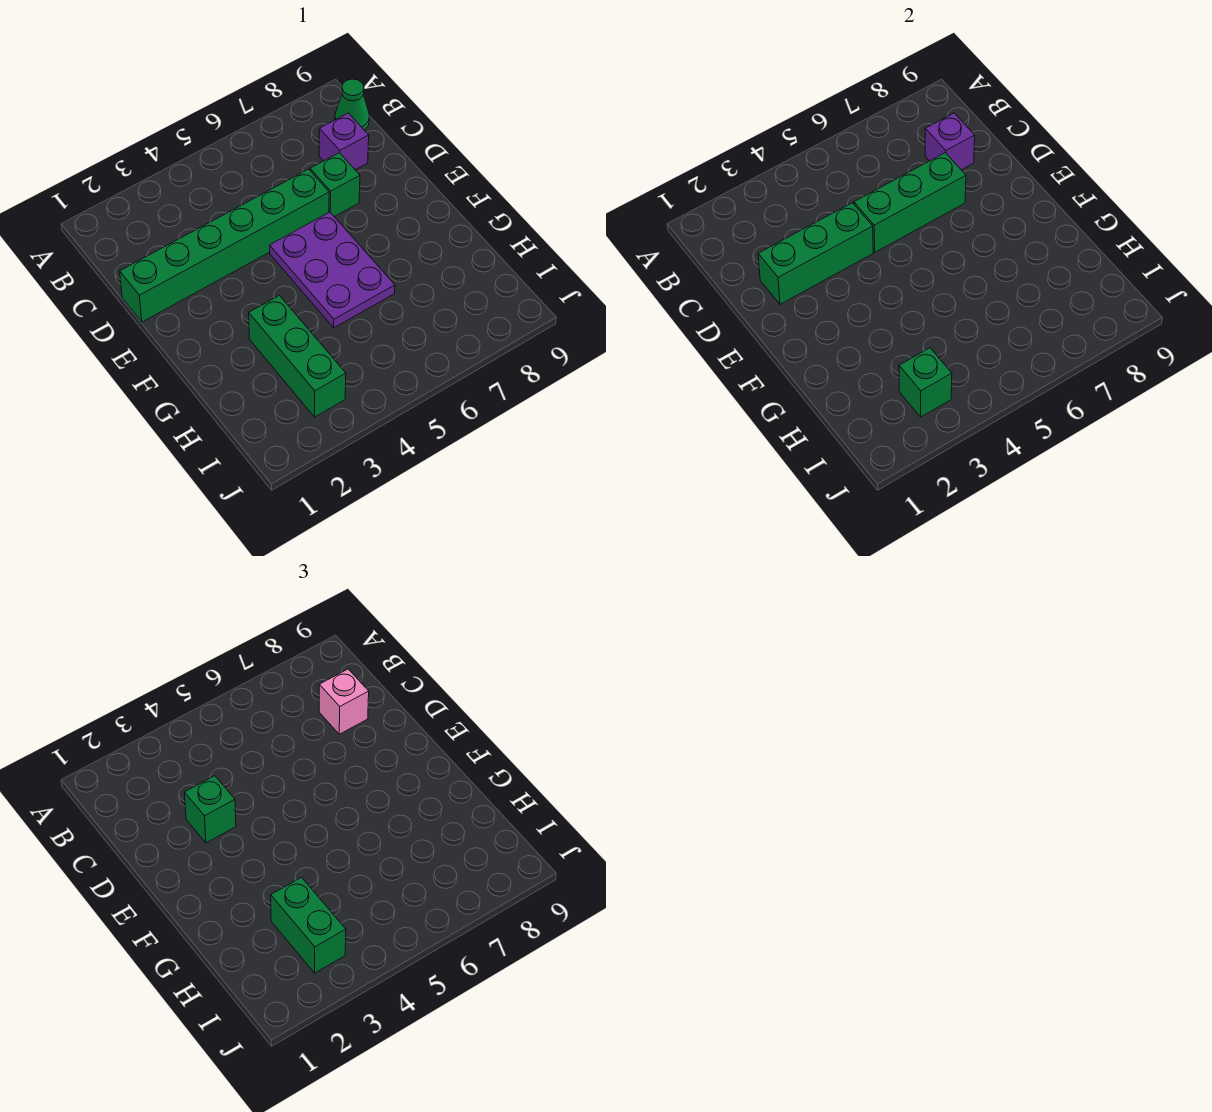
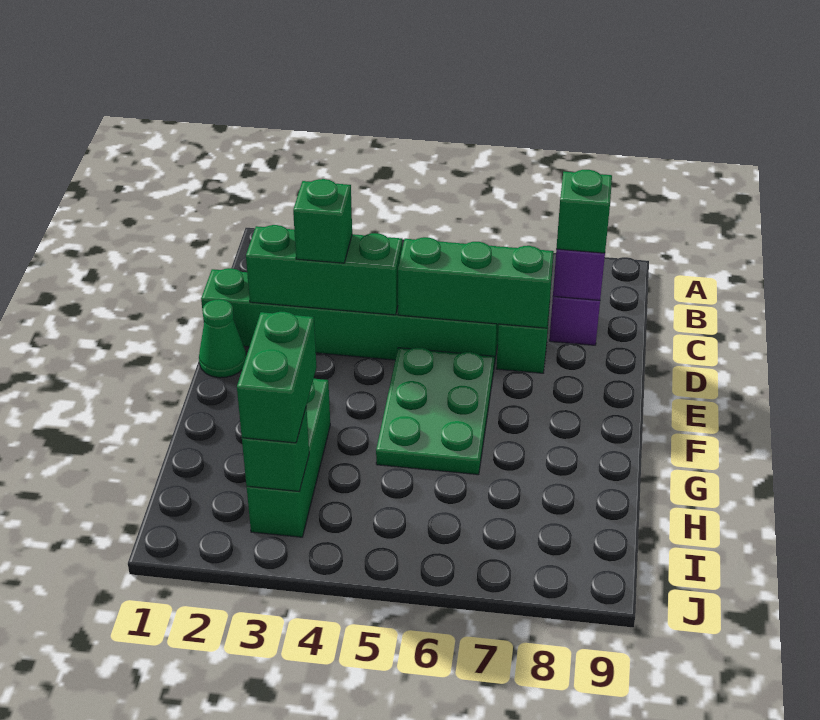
green 1x1 cone [335,79,369,130] -> green 1x1 cone moved to [199,299,246,378]
pink 1x1 brick [319,669,369,734] -> green 1x1 brick [556,170,612,253]
purple 2x3 plate [270,212,395,328] -> green 2x3 plate [376,348,494,475]

